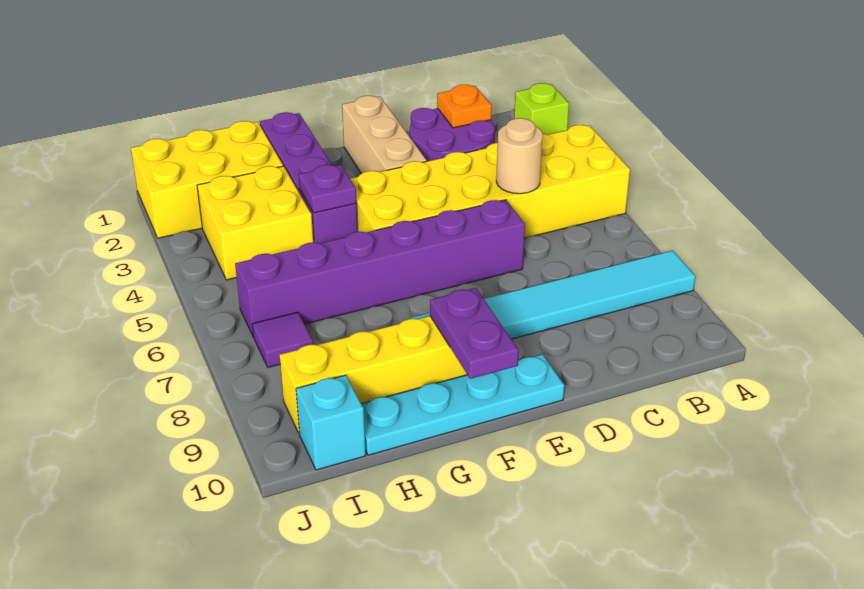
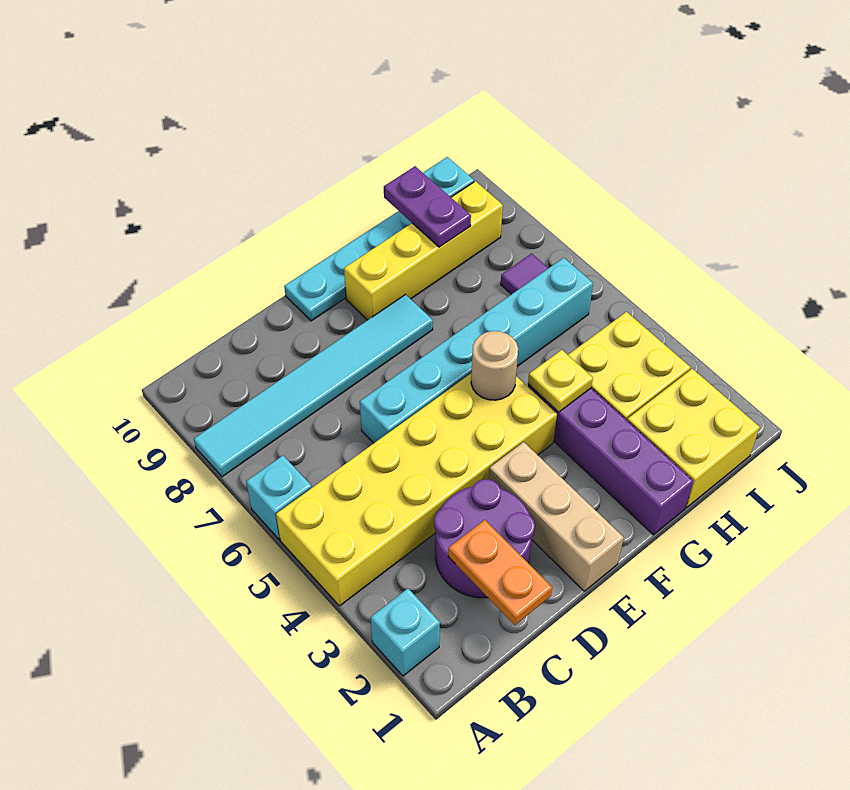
lime 1x1 brick [514,83,569,135] -> cyan 1x1 brick [371,588,440,676]
none -> cyan 1x1 brick [246,456,312,540]
orange 1x1 plate [437,85,492,128] -> orange 1x2 plate [448,520,552,625]
tan 1x1 round brick [496,118,543,194] -> tan 1x1 round brick moved to [471,331,518,400]
purple 1x6 brick [235,200,525,337] -> cyan 1x6 brick [360,258,593,443]
purple 1x2 plate [430,288,519,379] -> purple 1x2 plate moved to [384,166,471,247]
purple 1x1 plate [299,165,356,213] -> yellow 1x1 plate [528,350,593,412]
yellow 2x3 brick [131,121,283,238] -> yellow 2x2 brick [627,369,760,508]

